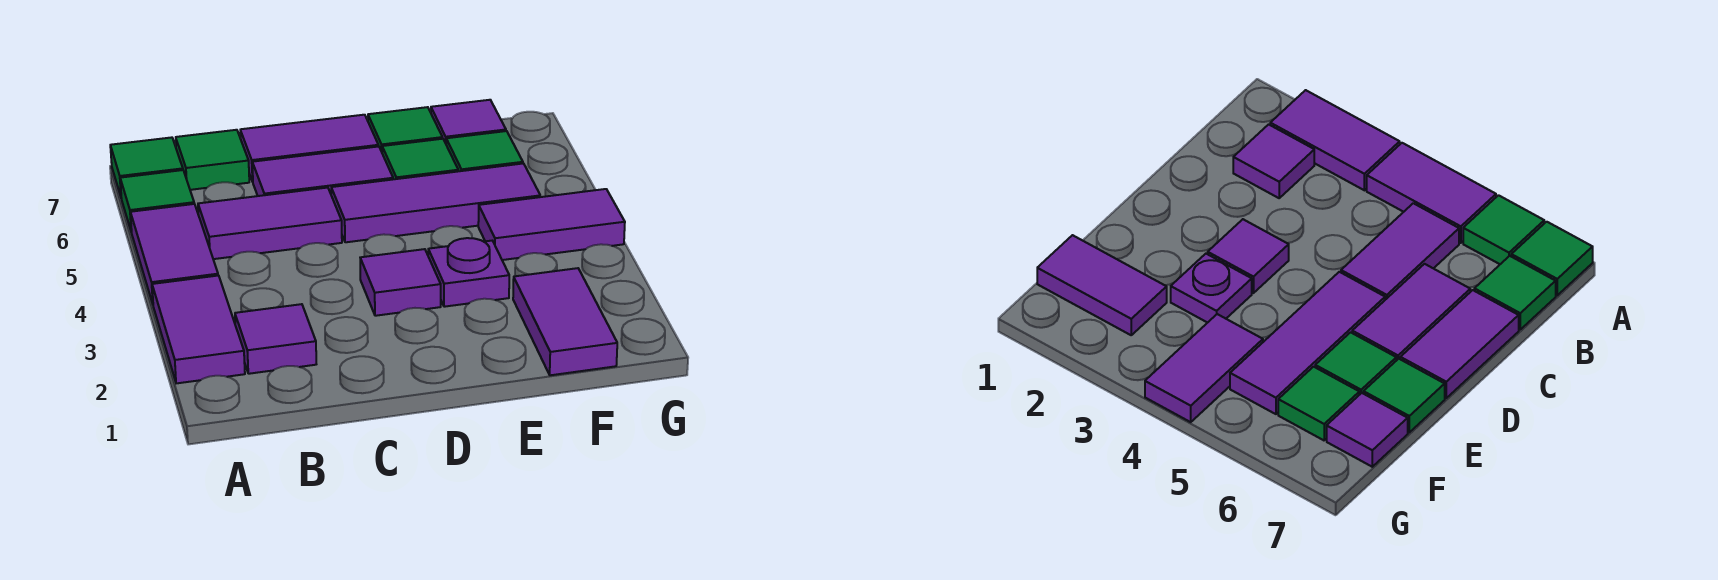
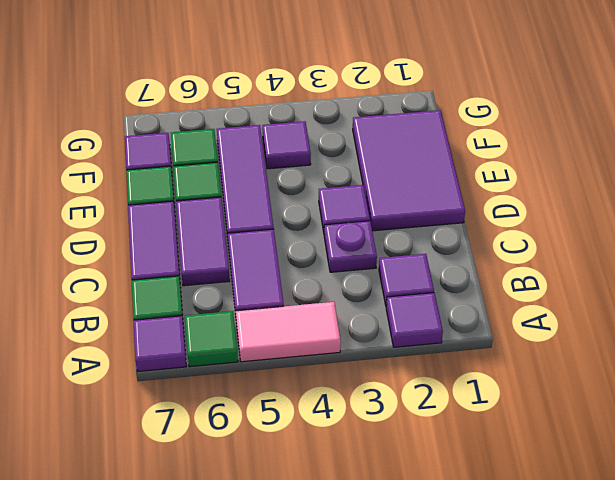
purple 1x2 tile [152,275,245,383] -> purple 1x1 tile [386,293,443,347]
purple 1x2 tile [130,204,218,304] -> pink 1x2 tile [236,302,341,362]
green 1x1 tile [110,137,183,196] -> purple 1x1 tile [133,316,186,372]
purple 1x1 plate [428,238,509,307] -> purple 1x1 plate moved to [324,221,377,272]
purple 1x2 tile [513,268,617,375] -> purple 2x3 tile [353,110,465,231]
purple 1x2 tile [478,189,625,260] -> purple 1x1 tile [262,121,311,169]

